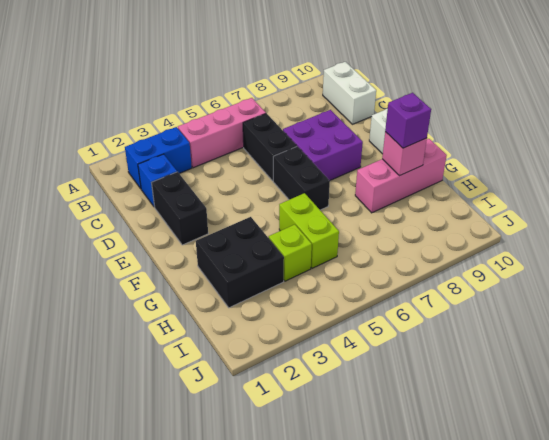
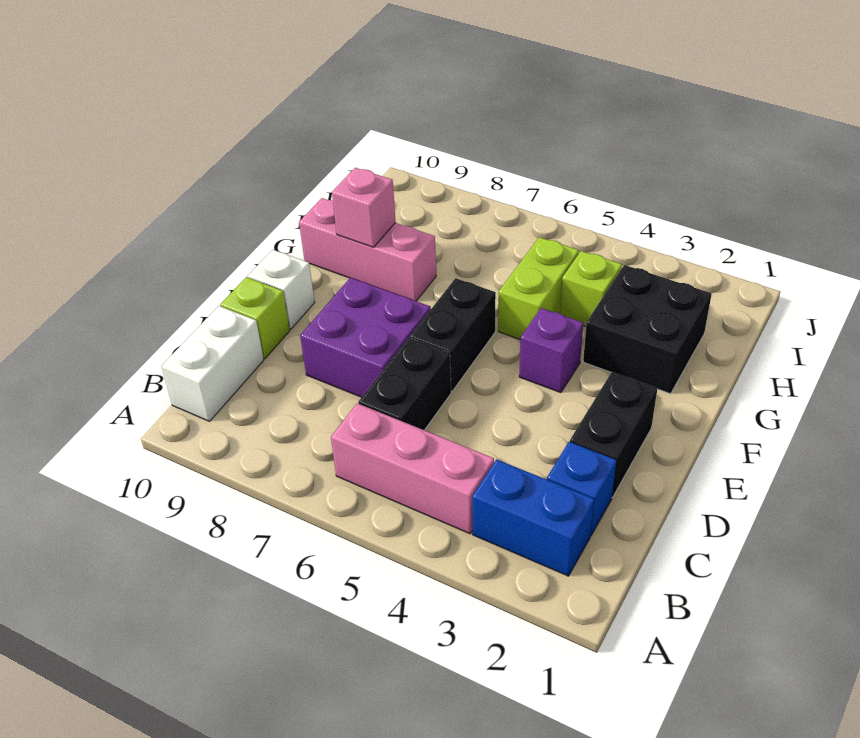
none -> lime 1x1 brick [220,277,290,358]
purple 1x1 brick [385,93,431,148] -> purple 1x1 brick moved to [519,308,583,393]

